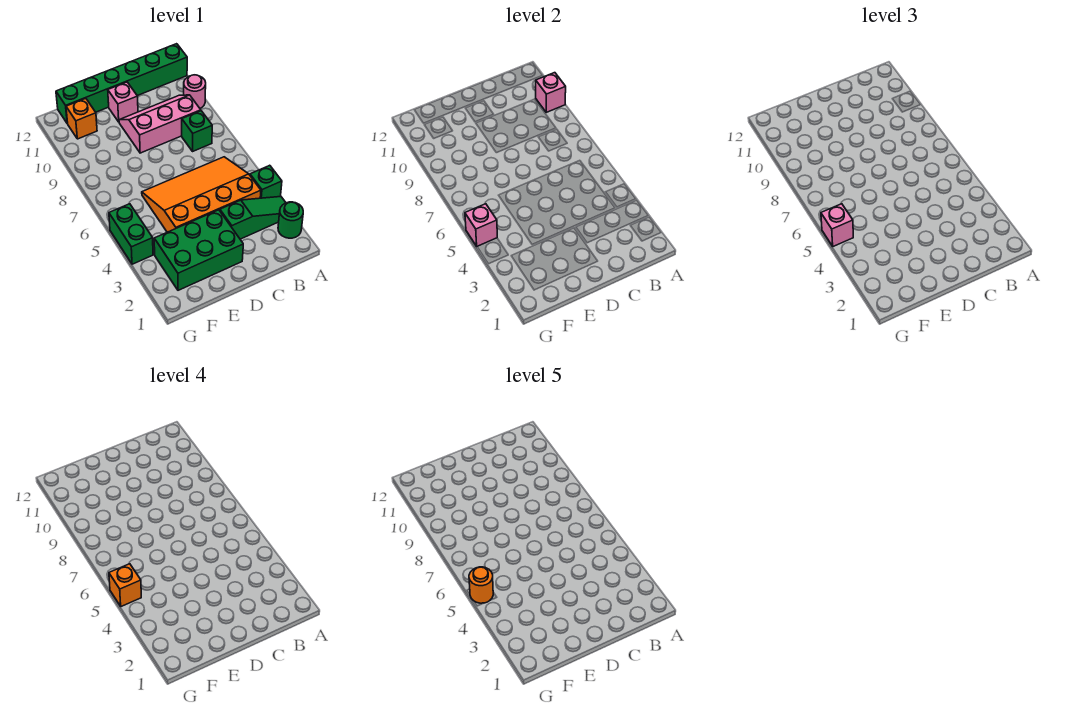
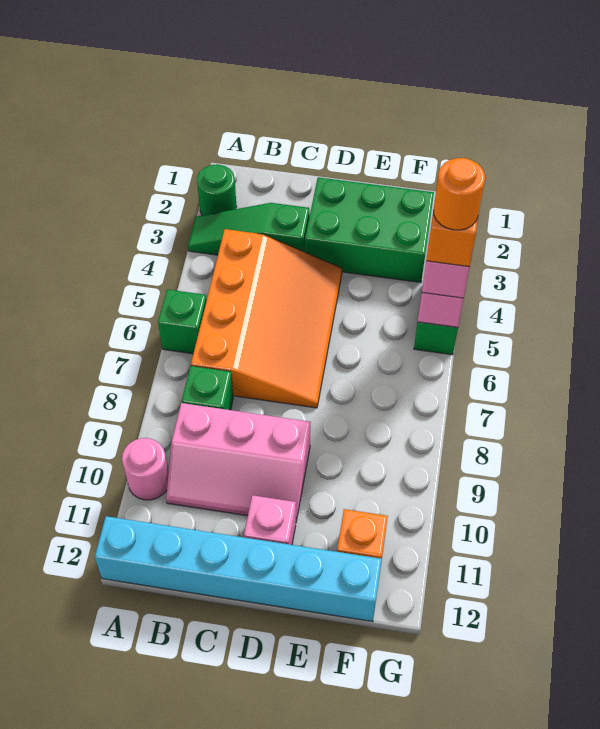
green 1x1 brick [250,165,282,198] -> green 1x1 brick moved to [158,289,207,354]
pink 1x1 brick [536,73,566,112] -> none
green 1x6 brick [56,44,187,123] -> cyan 1x6 brick [95,516,382,622]
orange 3x4 slope [142,157,261,232] -> orange 3x4 slope turned to [191,229,342,408]

